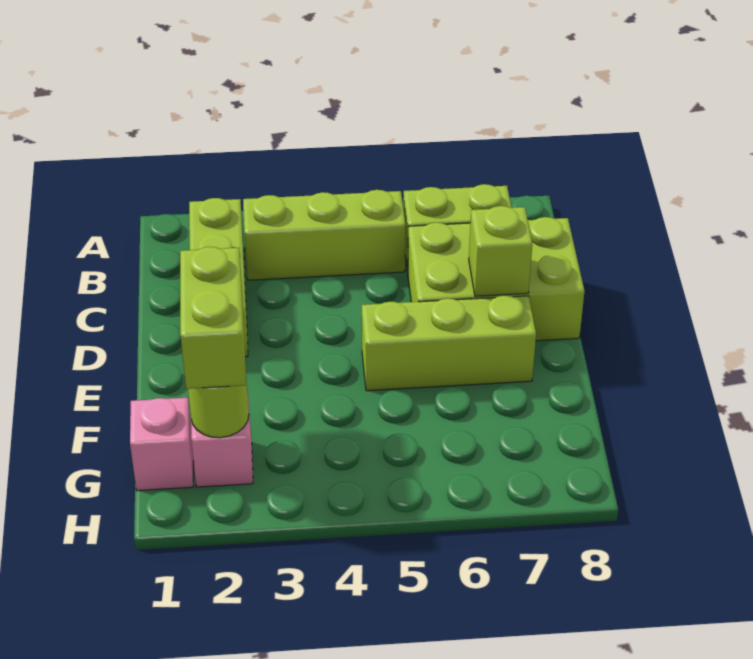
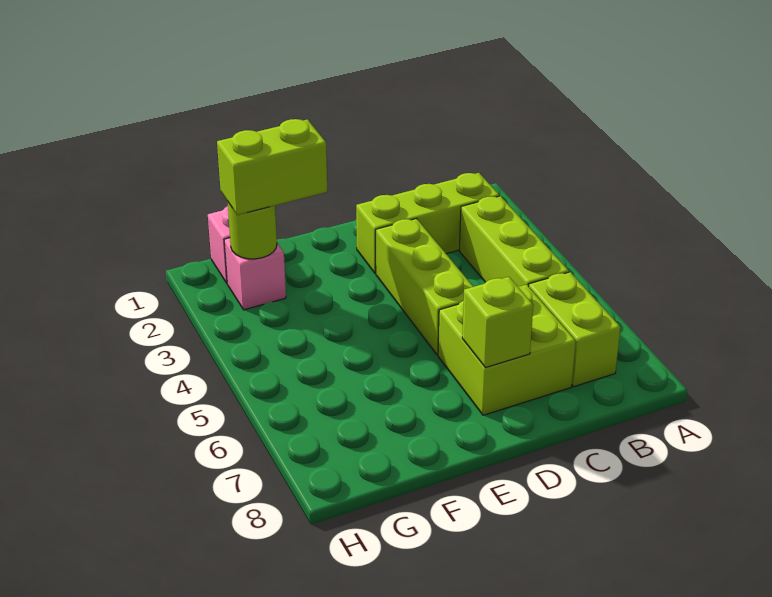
lime 2x3 brick [408,217,585,341] -> lime 2x2 brick [438,285,576,415]
lime 1x3 brick [362,295,536,391] -> lime 1x3 brick moved to [376,219,473,355]

